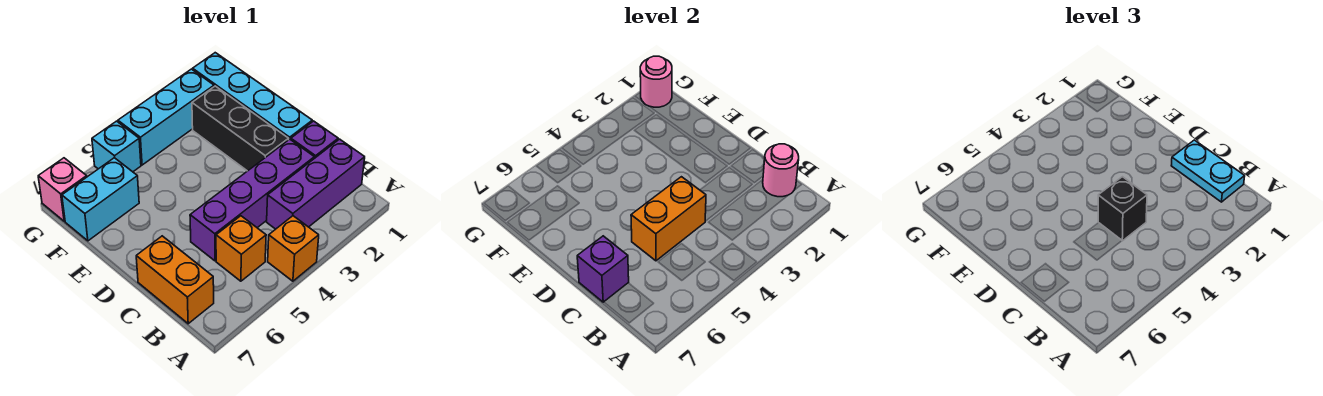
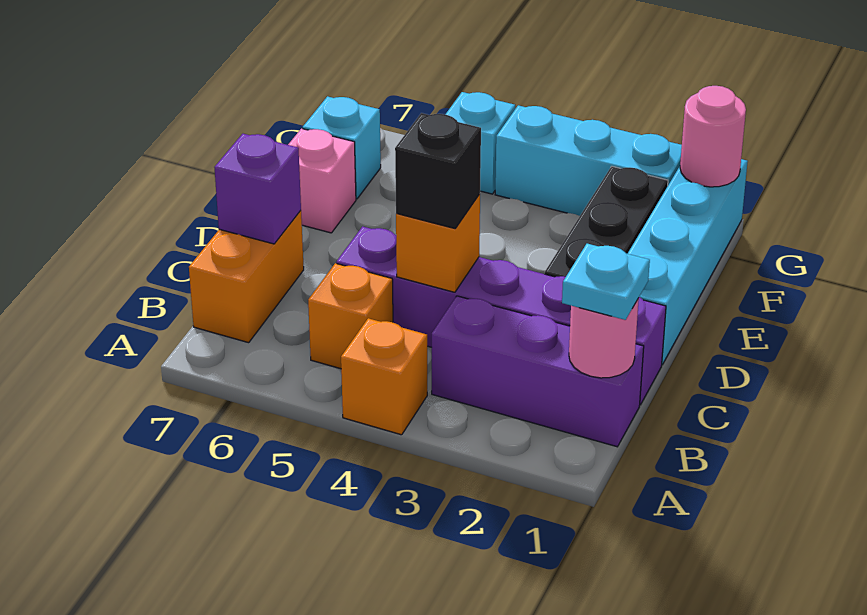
cyan 1x2 plate [1171,140,1245,202] -> cyan 1x1 plate [562,244,650,320]
orange 1x2 brick [631,177,706,261] -> orange 1x1 brick [396,194,480,292]
cyan 1x2 brick [62,158,139,241] -> cyan 1x1 brick [303,96,381,199]
pink 1x1 brick [38,158,87,221] -> pink 1x1 brick moved to [288,129,356,233]

